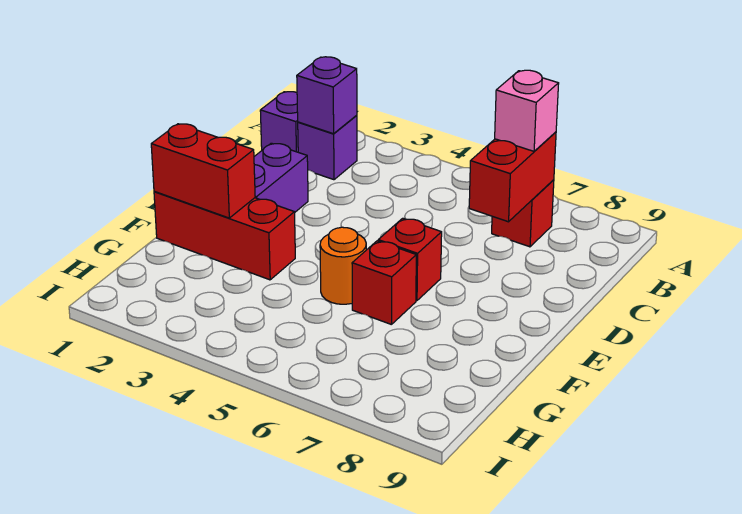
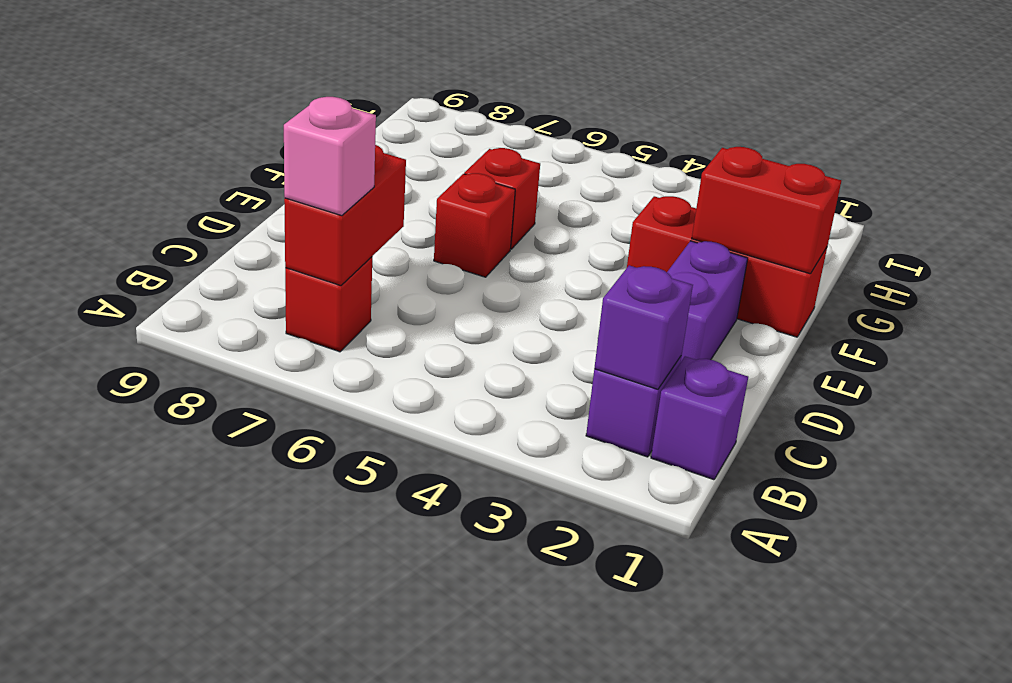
orange 1x1 round brick [320,227,366,304] -> none

